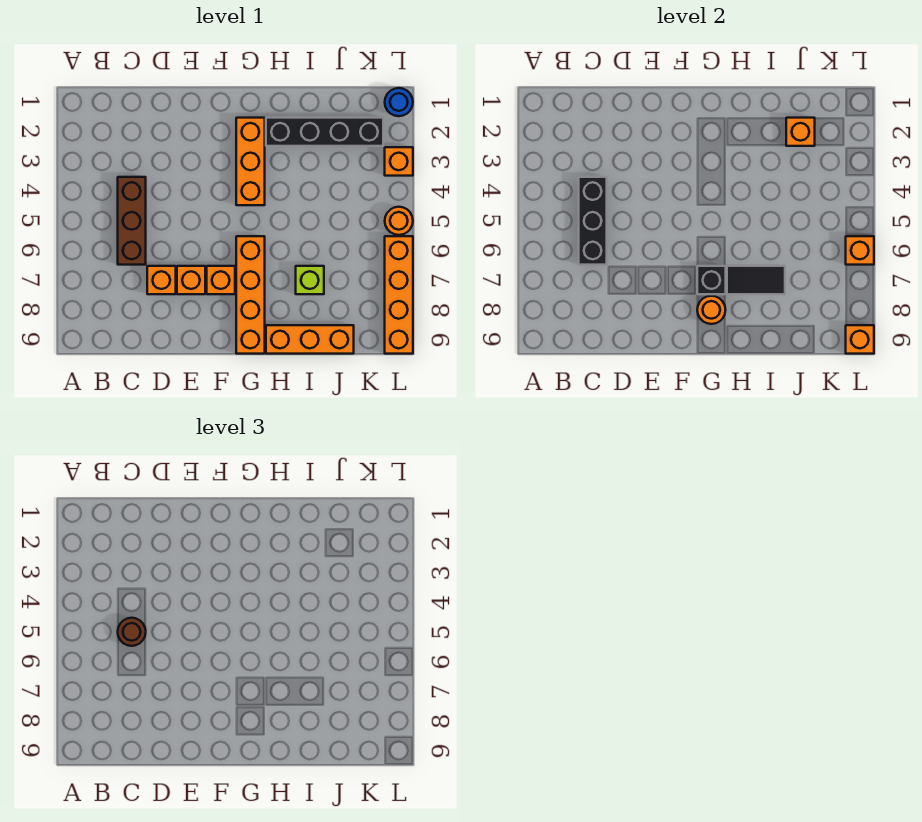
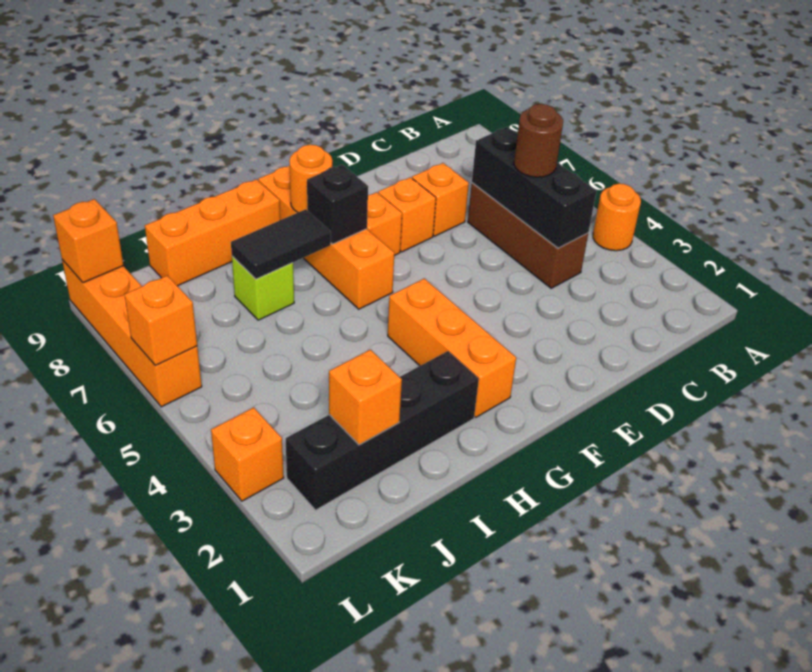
blue 1x1 round brick [385,88,413,116] -> none
orange 1x1 round brick [385,207,413,235] -> orange 1x1 round brick moved to [593,184,641,251]

